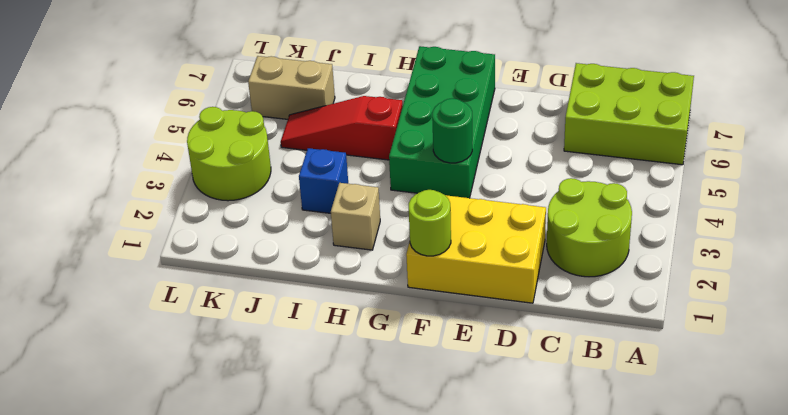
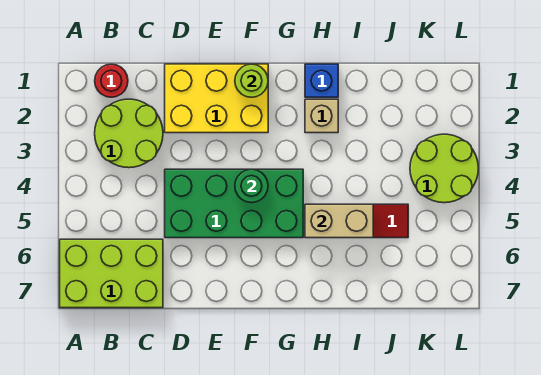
none -> red 1x1 round brick [95,64,128,97]
green 2x4 brick [389,46,495,198] -> green 2x4 brick turned to [165,169,303,238]
blue 1x1 brick [299,148,348,213] -> blue 1x1 brick moved to [305,64,338,97]
tan 1x2 brick [248,56,335,119] -> tan 1x2 brick moved to [305,204,373,238]

